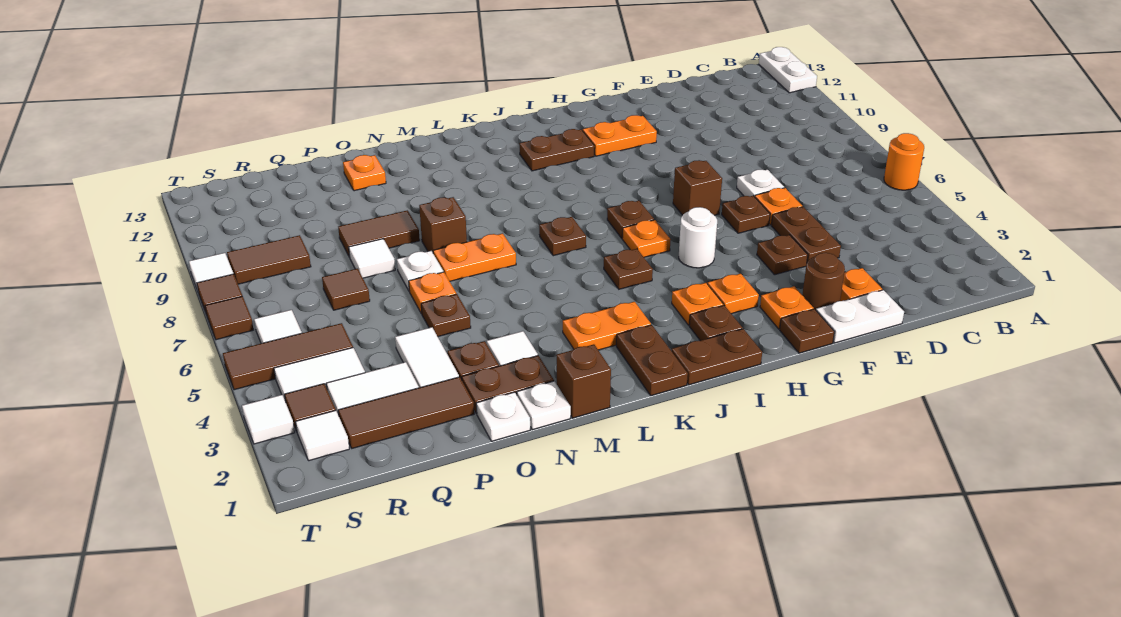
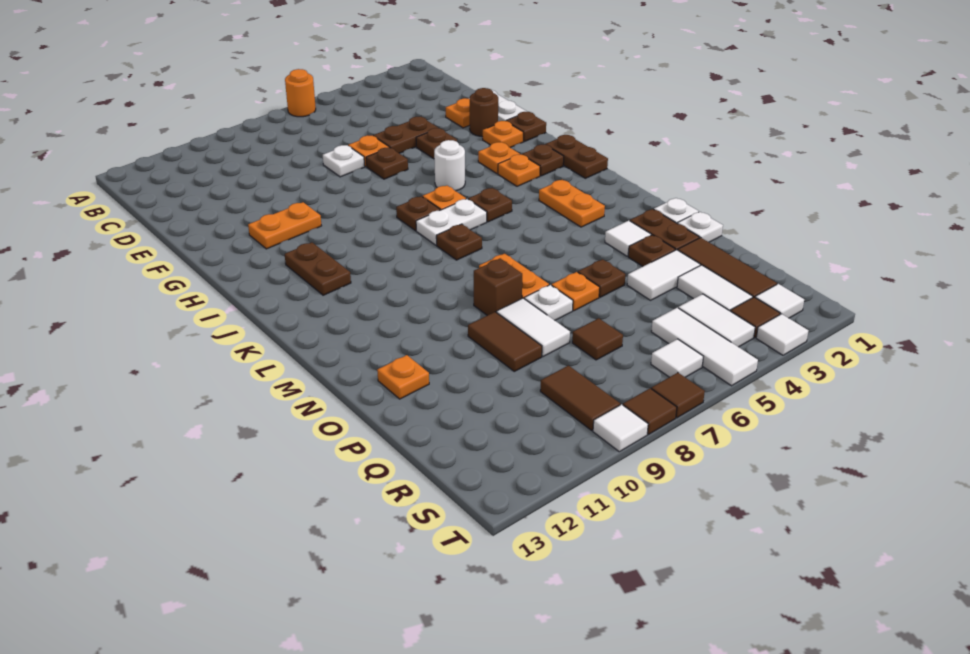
white 1x2 plate [759,47,817,93] -> white 1x2 plate moved to [416,199,487,245]
brown 1x1 brick [673,160,722,215] -> none
orange 1x2 plate [583,115,657,156] -> orange 1x2 plate turned to [248,202,321,249]
brown 1x2 plate [616,325,688,396] -> none
brown 1x1 brick [556,344,611,418] -> none
white 1x1 tile [349,239,395,278] -> white 1x2 tile [497,298,570,357]
brown 1x3 tile [223,323,353,390] -> white 1x3 tile [651,308,758,386]

